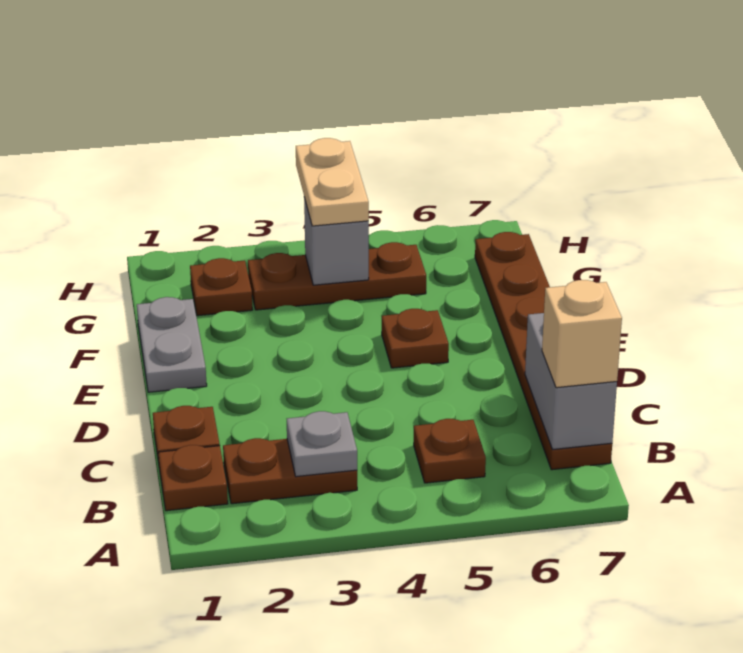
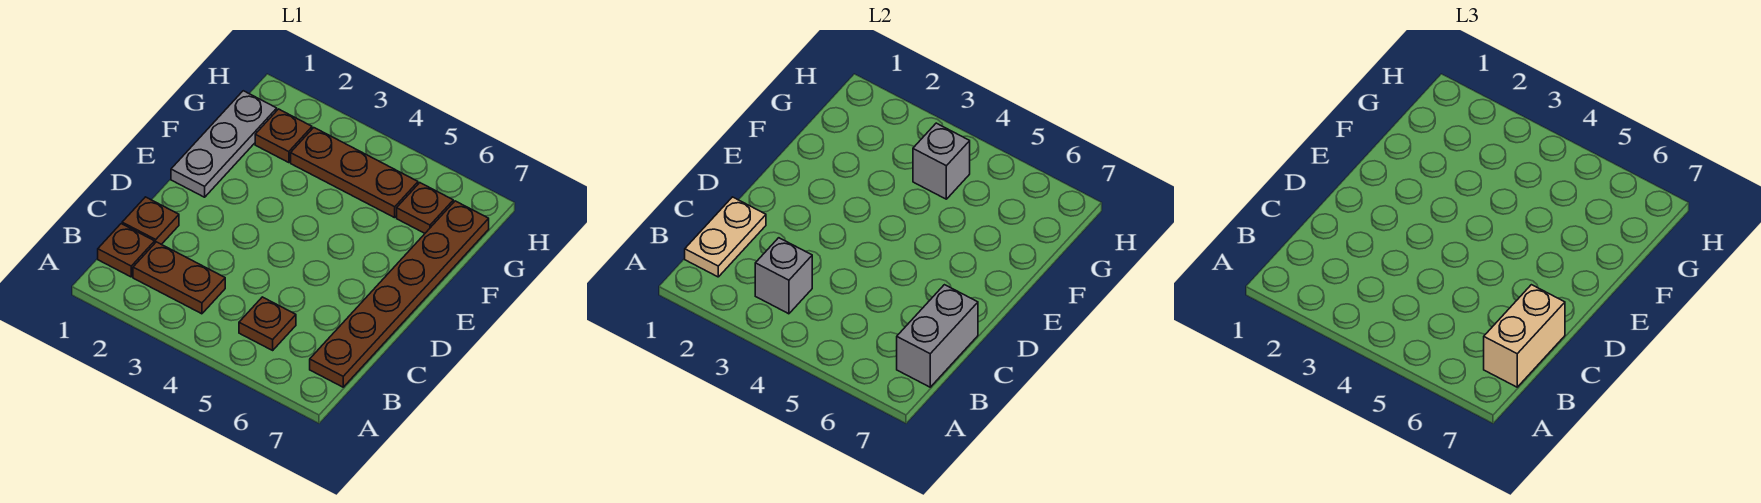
grey 1x1 plate [287,411,357,477] -> grey 1x1 brick [755,238,812,314]
tan 1x1 brick [542,280,622,388] -> tan 1x2 brick [1484,285,1565,387]
grey 1x2 plate [137,297,207,392] -> grey 1x3 plate [171,91,277,197]
brown 1x1 plate [382,309,449,368] -> brown 1x1 plate moved to [397,183,453,233]
tan 1x2 plate [296,138,369,226] -> tan 1x2 plate moved to [685,197,766,277]

